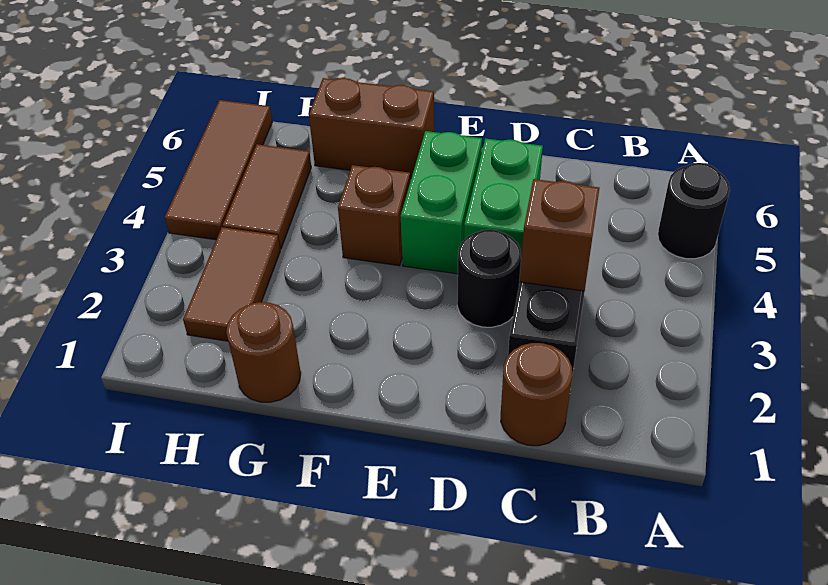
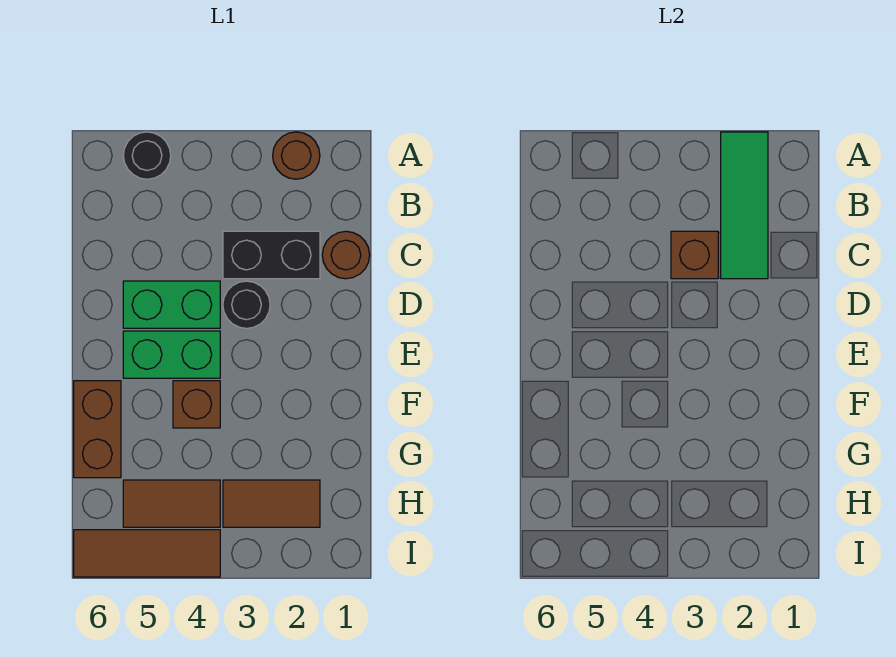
none -> green 1x3 tile [721,132,768,279]
brown 1x1 round brick [226,302,301,402] -> brown 1x1 round brick moved to [273,132,320,179]

